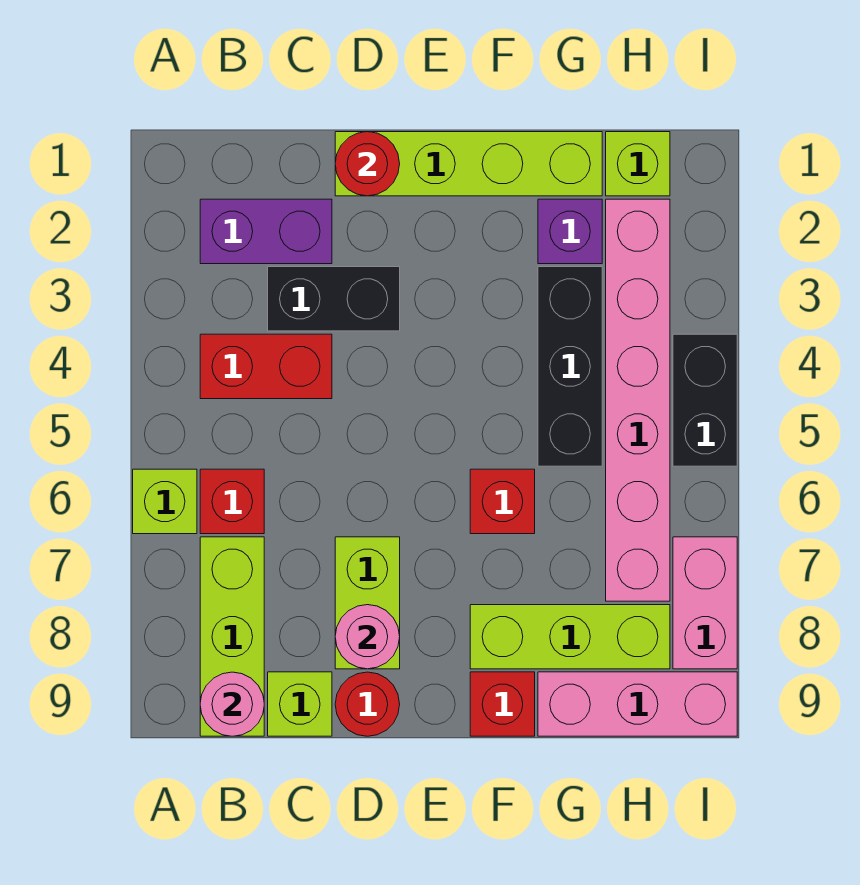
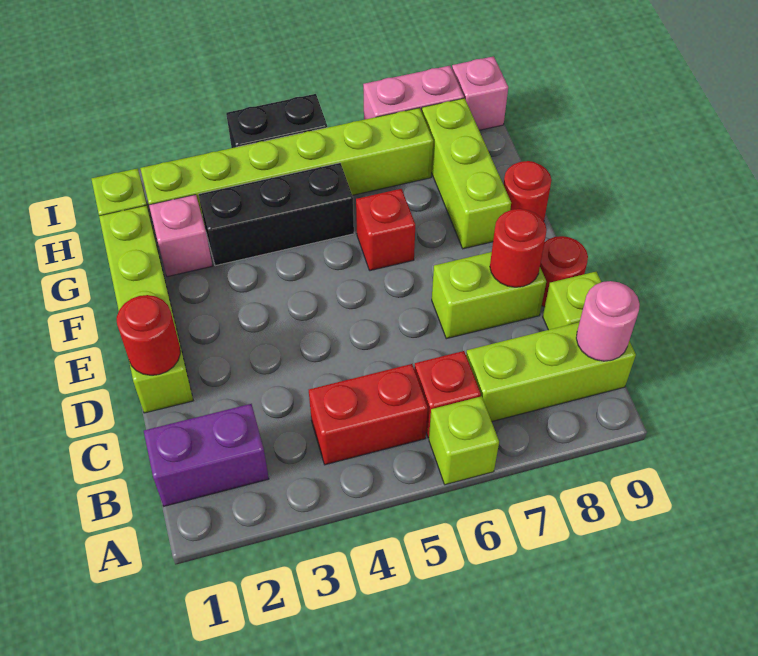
purple 1x2 brick [200,199,332,264] -> purple 1x2 brick turned to [144,404,269,506]
red 1x2 brick [200,334,332,399] -> red 1x2 brick turned to [309,364,428,465]
black 1x2 brick [268,267,400,331] -> none
pink 1x1 round brick [335,605,400,669] -> red 1x1 round brick [490,209,547,287]
red 1x1 brick [470,672,535,736] -> red 1x1 round brick [504,161,551,221]
purple 1x1 brick [538,199,602,264] -> pink 1x1 brick [149,195,213,277]
pink 1x3 brick [538,672,737,736] -> pink 1x1 brick [452,56,508,130]
pink 1x6 brick [606,199,670,601] -> lime 1x6 brick [140,108,433,226]

